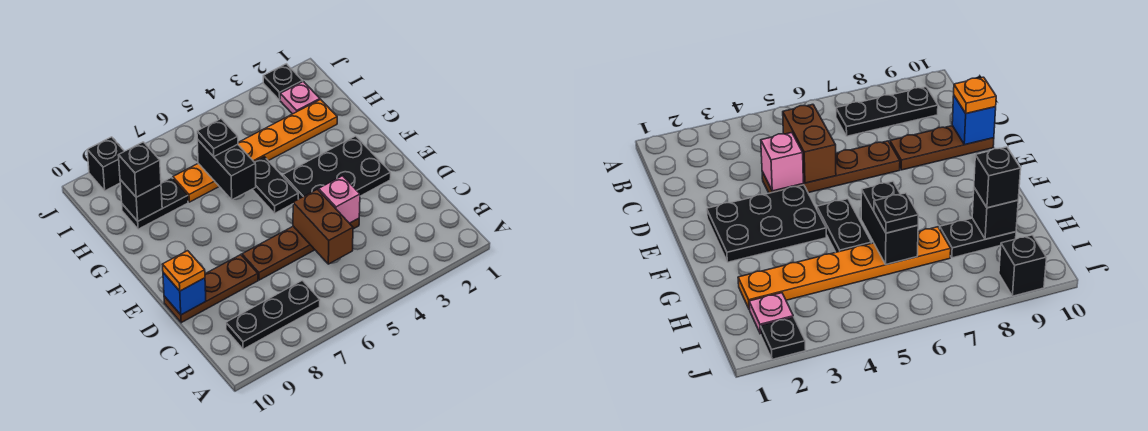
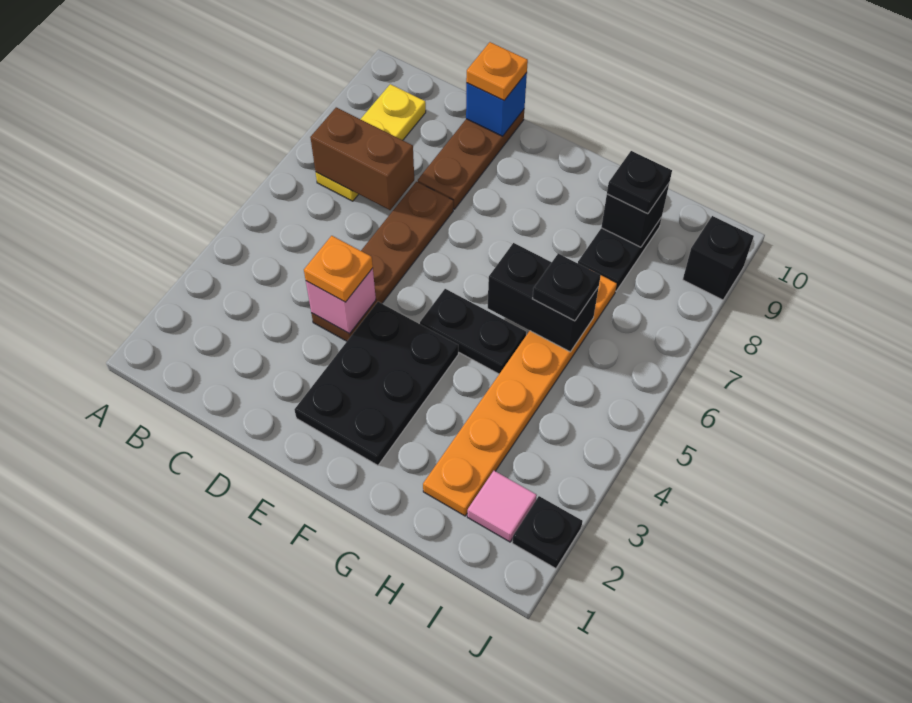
black 1x3 plate [226,280,320,349] -> yellow 1x3 plate [316,84,426,201]
brown 1x2 brick [293,189,353,264] -> brown 1x2 brick moved to [310,107,414,210]
none -> orange 1x1 plate [304,236,373,302]
black 1x1 brick [118,142,161,197] -> black 1x1 plate [607,151,672,214]
pink 1x1 plate [280,82,320,114] -> pink 1x1 tile [467,471,537,542]

